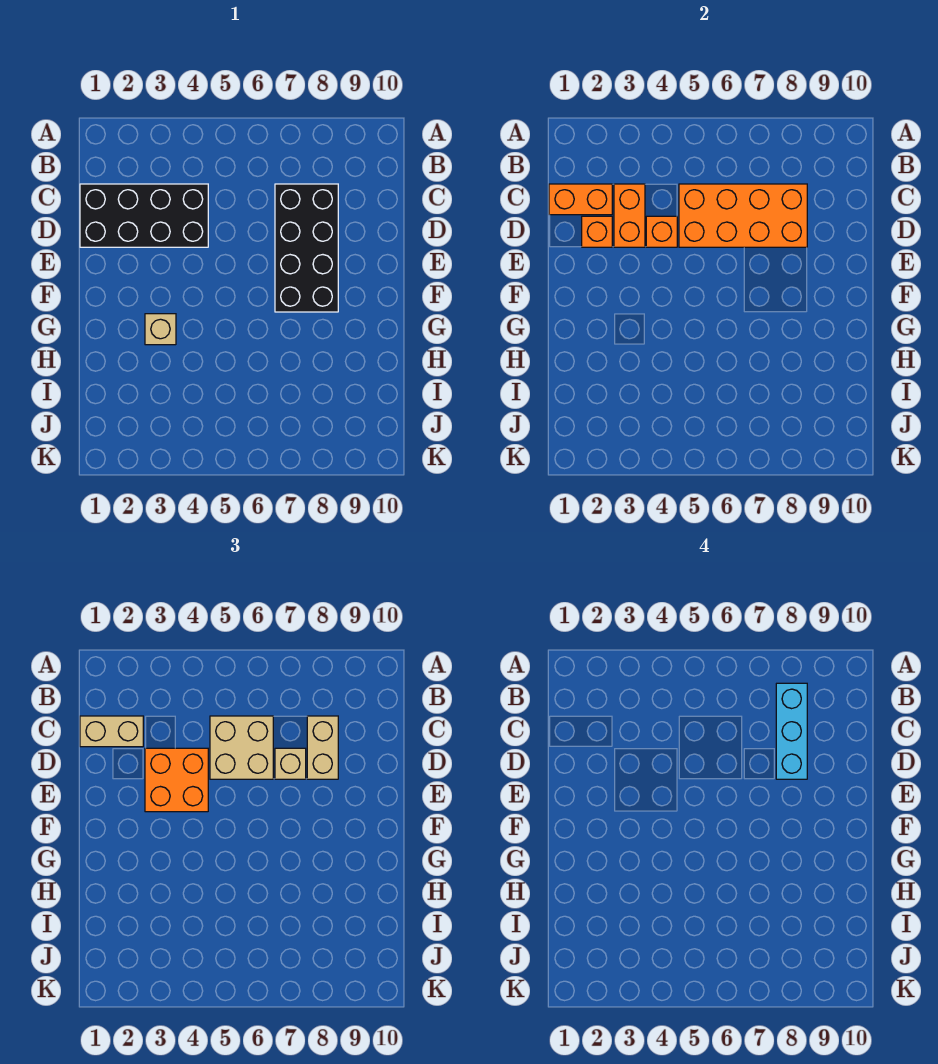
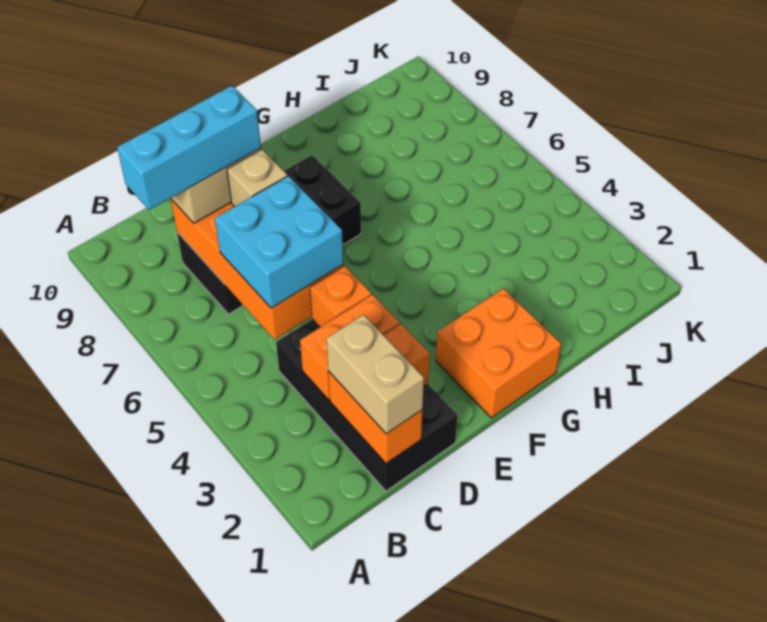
tan 2x2 brick [210,716,273,779] -> cyan 2x2 brick [215,176,343,308]
orange 2x2 brick [145,748,208,812] -> orange 2x2 brick moved to [436,288,561,418]
tan 1x1 brick [145,314,176,345] -> none

